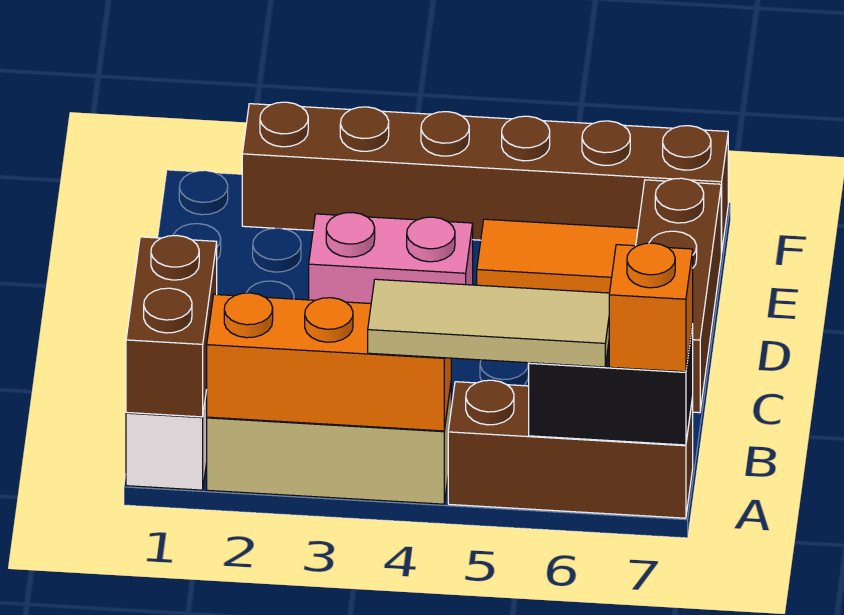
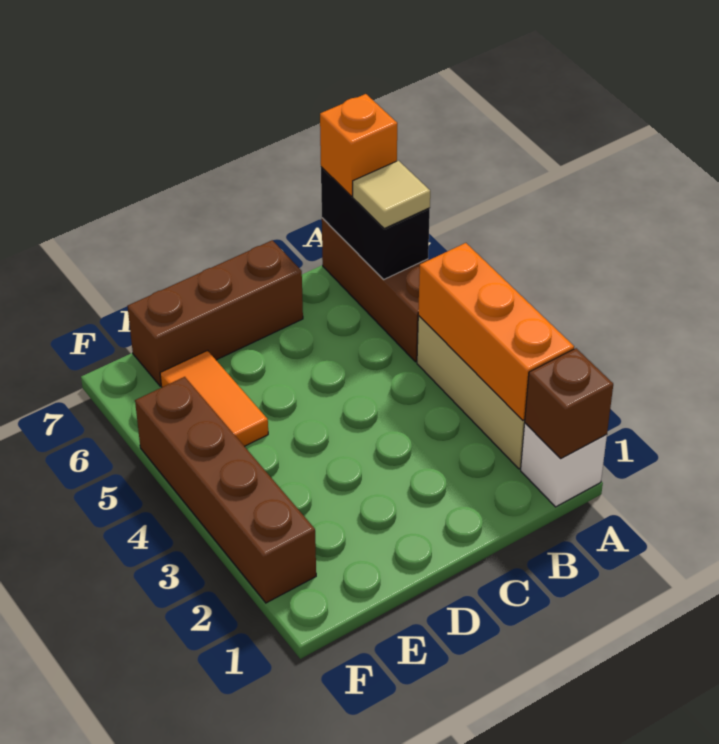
brown 1x2 brick [126,236,217,417] -> brown 1x1 brick [525,348,613,458]
tan 1x3 tile [368,279,609,367] -> tan 1x1 tile [353,161,430,229]
pink 1x2 brick [309,212,473,304] -> none
brown 1x6 brick [242,102,728,254] -> brown 1x4 brick [135,377,316,603]

